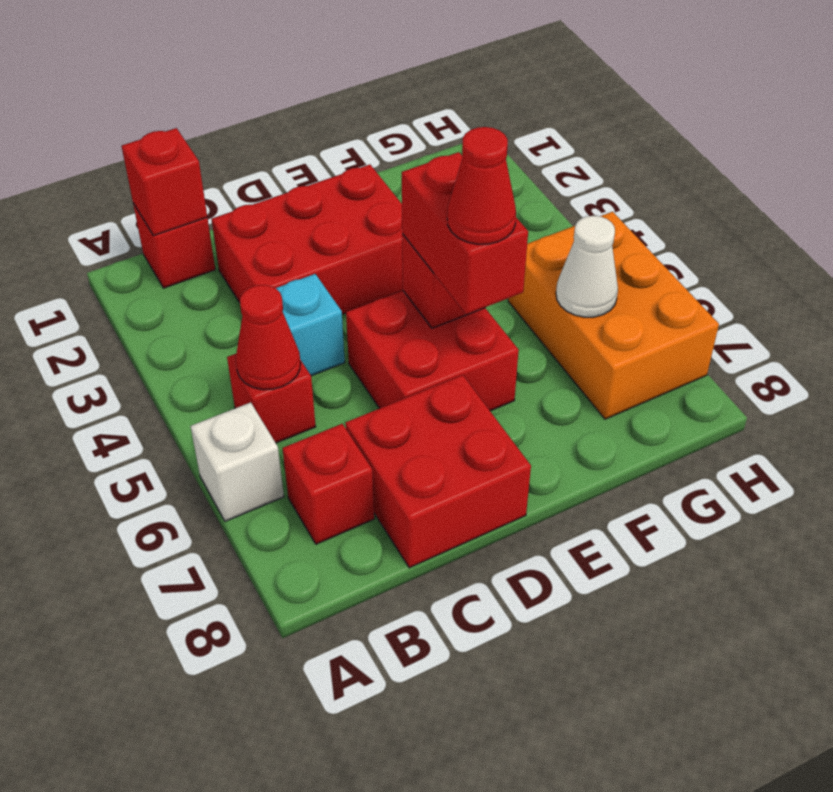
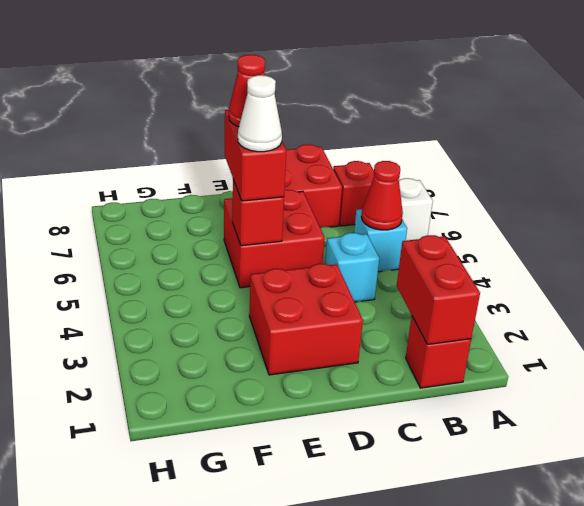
red 1x1 brick [122,128,207,236] -> red 1x2 brick [397,235,480,345]
red 1x1 brick [227,354,316,443] -> cyan 1x1 brick [354,209,407,272]
red 2x3 brick [211,165,403,314] -> red 2x2 brick [249,264,363,375]
orange 2x3 brick [508,212,719,419] -> none
white 1x1 cone [556,216,618,317] -> white 1x1 cone moved to [238,75,282,152]

